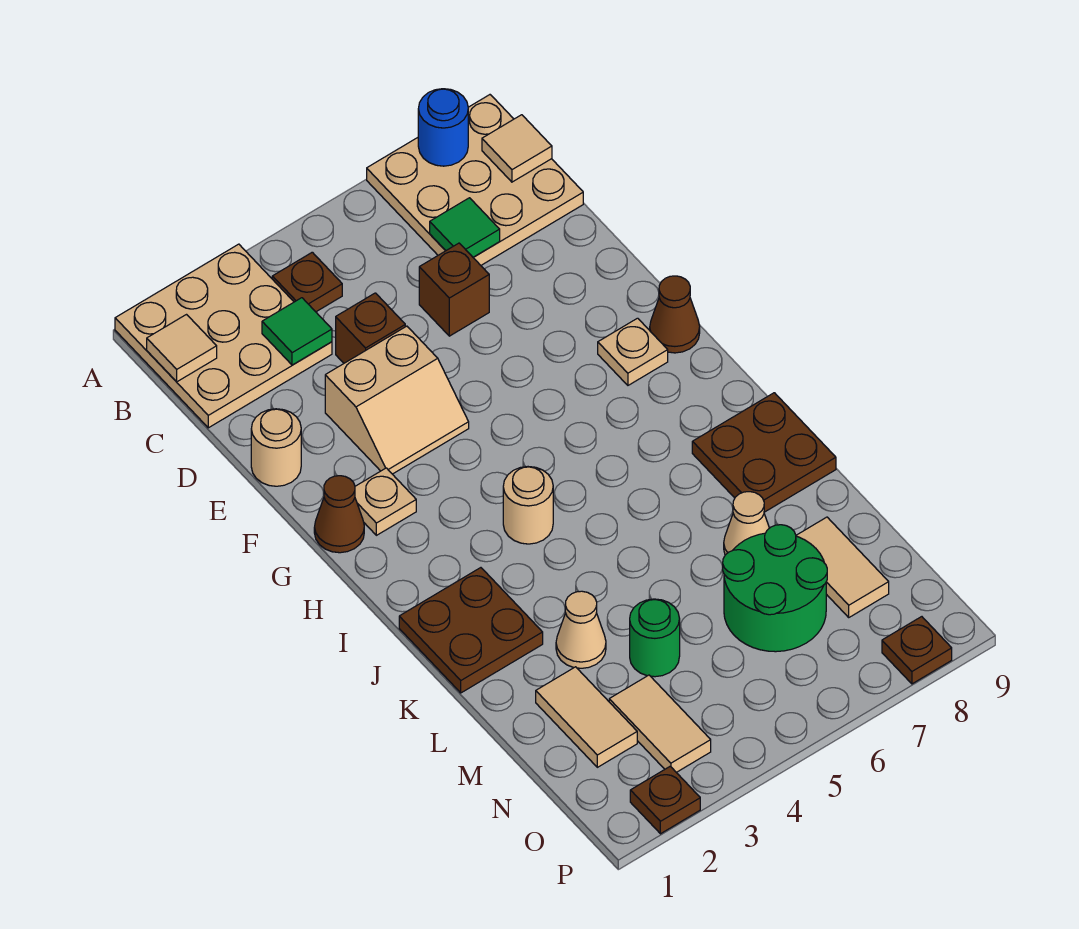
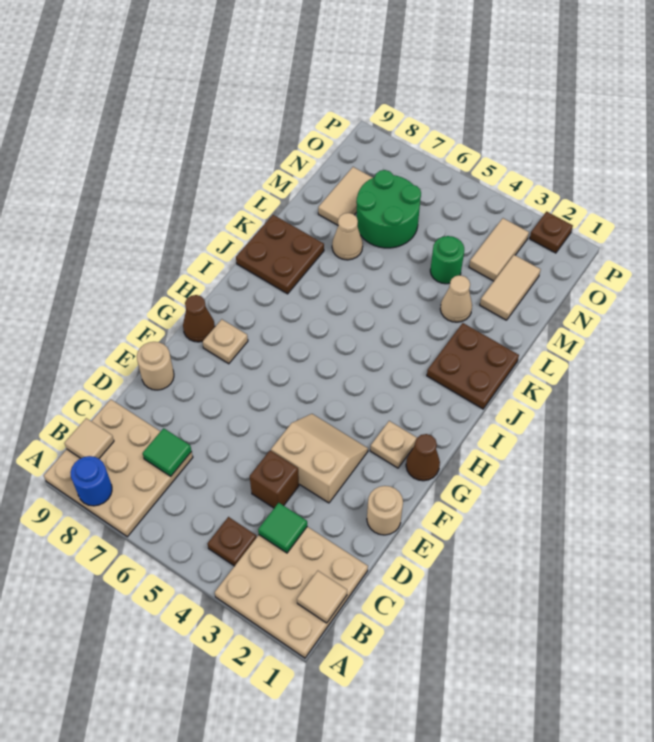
brown 1x1 brick [419,243,489,336] -> none
tan 1x1 round brick [503,467,553,544] -> tan 1x1 round brick moved to [137,342,174,390]
brown 1x1 plate [882,617,952,684] -> none

